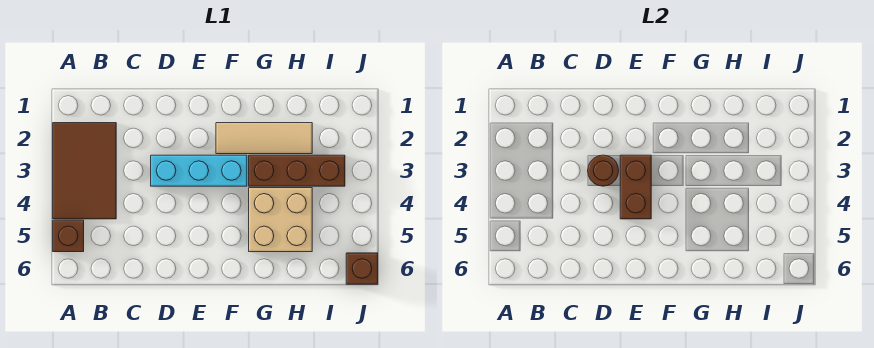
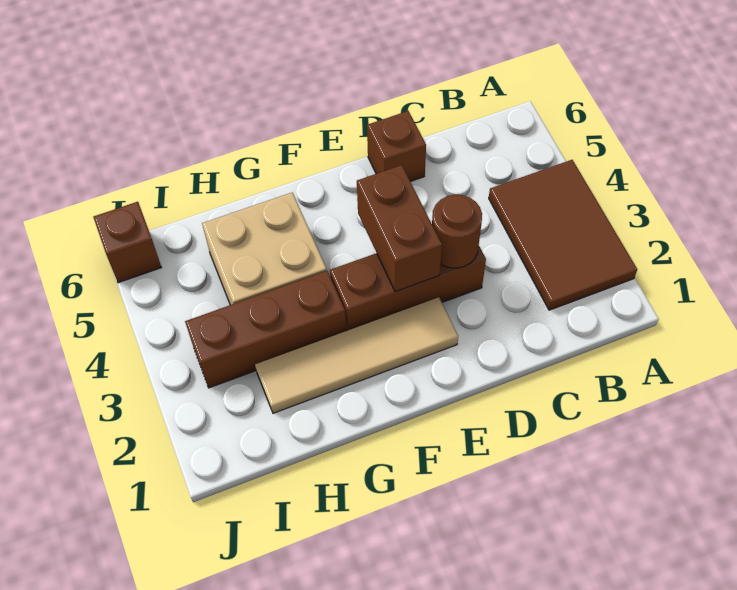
brown 1x1 brick [53,220,84,252] -> brown 1x1 brick moved to [367,111,426,182]
cyan 1x3 brick [151,155,247,186] -> brown 1x3 brick [330,247,486,331]
tan 1x3 tile [216,123,312,154] -> tan 1x4 tile [255,297,458,413]

